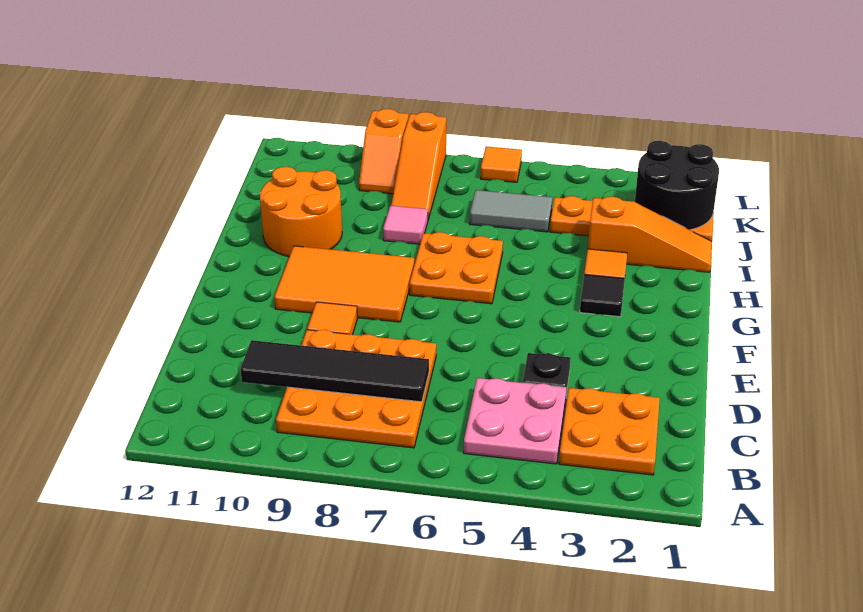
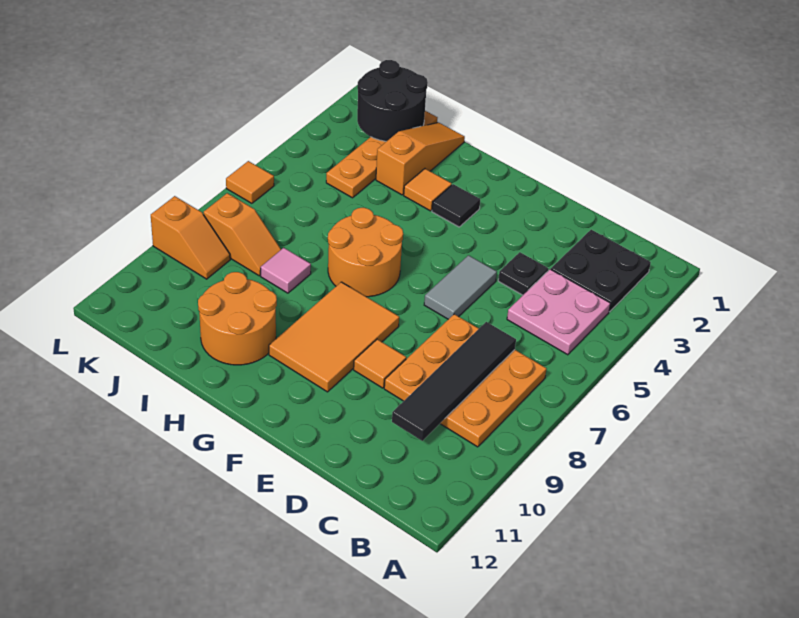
orange 2x2 plate [559,388,660,475] -> black 2x2 plate [551,230,651,312]
orange 2x2 plate [410,232,503,304] -> orange 2x2 round brick [328,208,403,297]
grey 1x2 tile [470,190,552,232] -> grey 1x2 tile moved to [424,255,497,319]
orange 1x3 slope [391,112,446,219] -> orange 1x2 slope [204,193,281,276]

